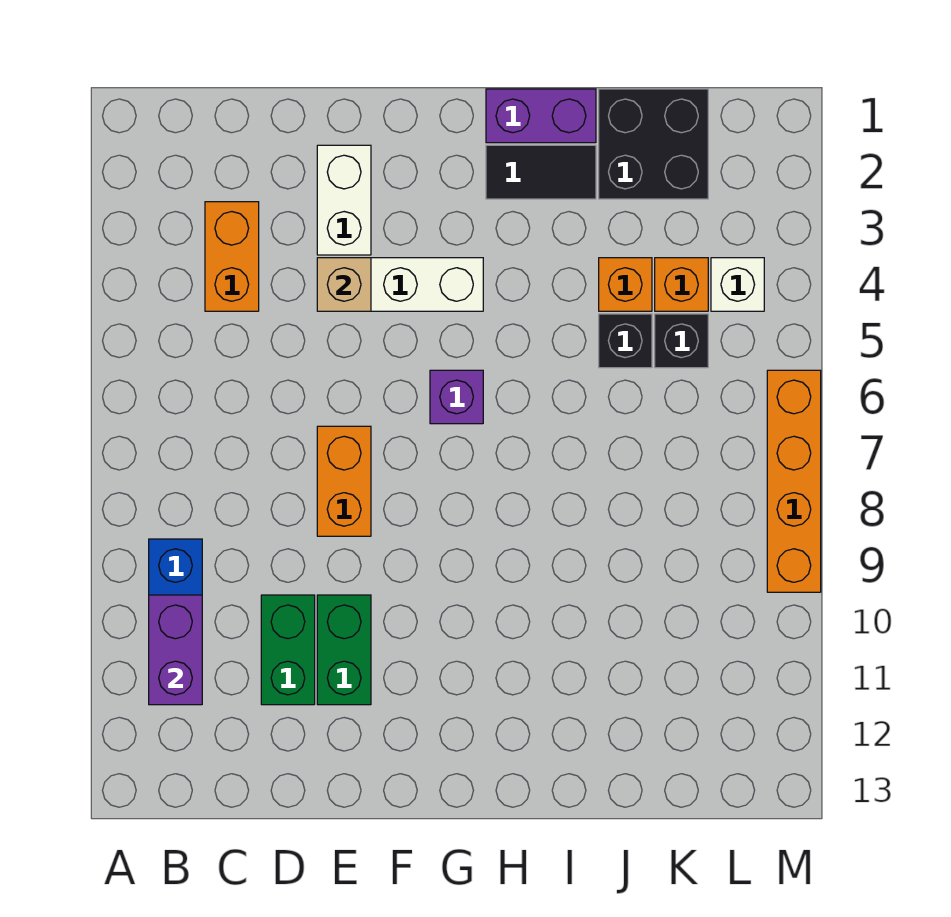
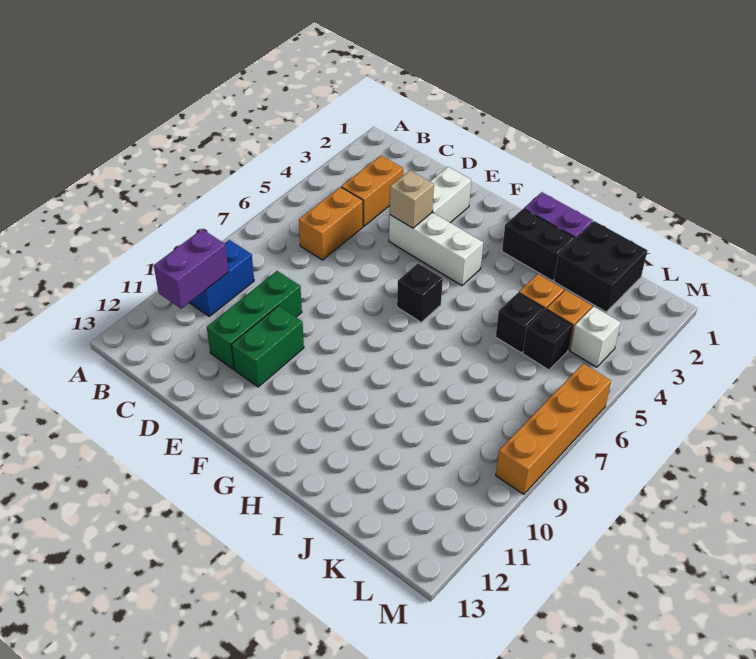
green 1x2 brick [261,595,315,705] -> green 1x3 brick [207,271,302,369]
orange 1x2 brick [317,426,371,536] -> orange 1x2 brick moved to [299,187,363,260]
purple 1x1 brick [430,370,483,424] -> black 1x1 brick [397,263,443,322]
black 1x2 tile [486,145,596,199] -> black 1x2 brick [502,209,574,281]

